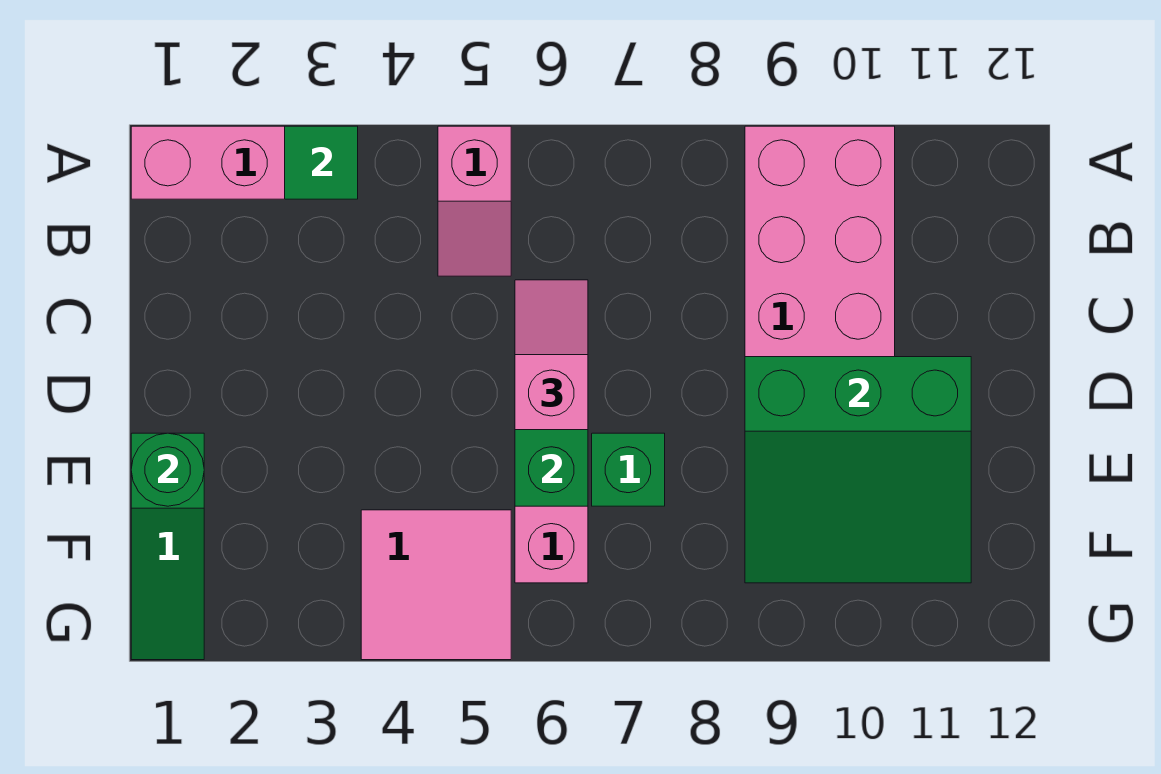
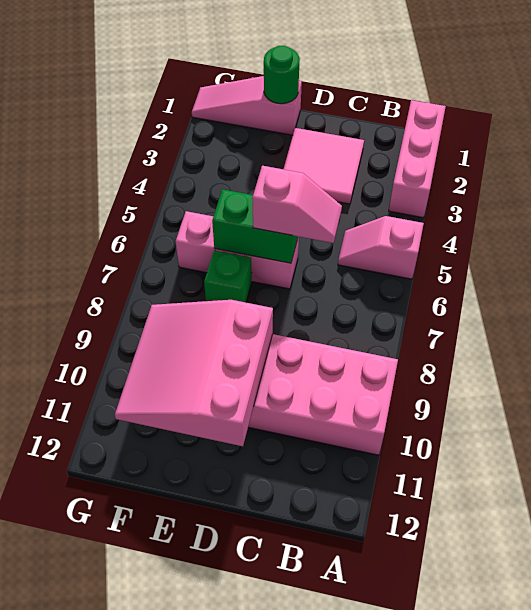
green 1x1 tile [285,126,358,199] -> none
green 3x3 slope [745,357,971,583] -> pink 3x3 slope [115,300,273,446]
green 1x3 slope [131,433,204,660] -> pink 1x3 slope [192,76,302,135]
pink 2x2 tile [361,510,511,660] -> pink 2x2 tile moved to [284,128,364,204]

